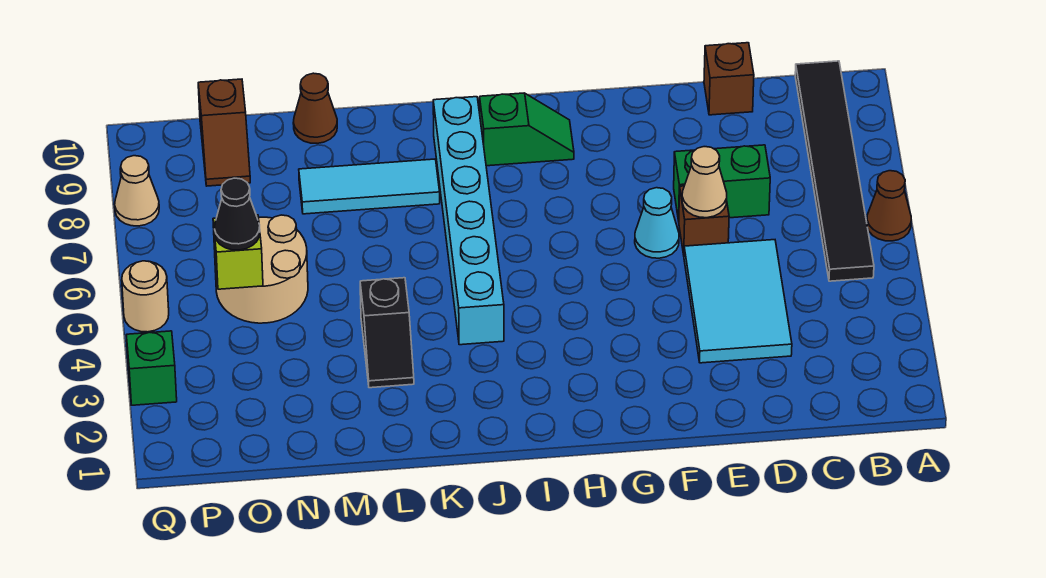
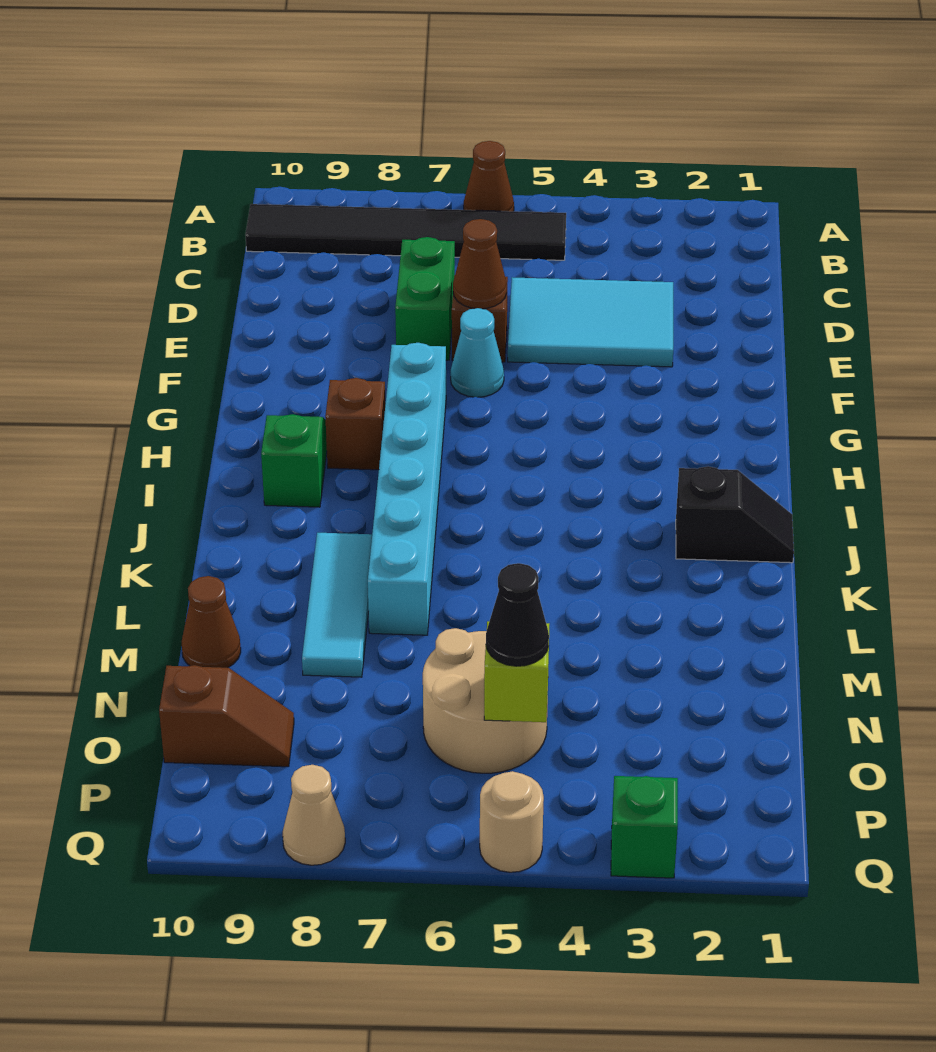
brown 1x1 brick [704,43,754,115] -> brown 1x1 brick moved to [325,378,386,470]
tan 1x1 cone [682,147,727,218] -> brown 1x1 cone [453,219,507,309]
cyan 1x6 brick [433,97,504,345] -> cyan 1x6 brick turned to [368,343,446,635]
black 1x2 slope [360,278,414,388] -> black 1x2 slope moved to [676,466,794,563]

